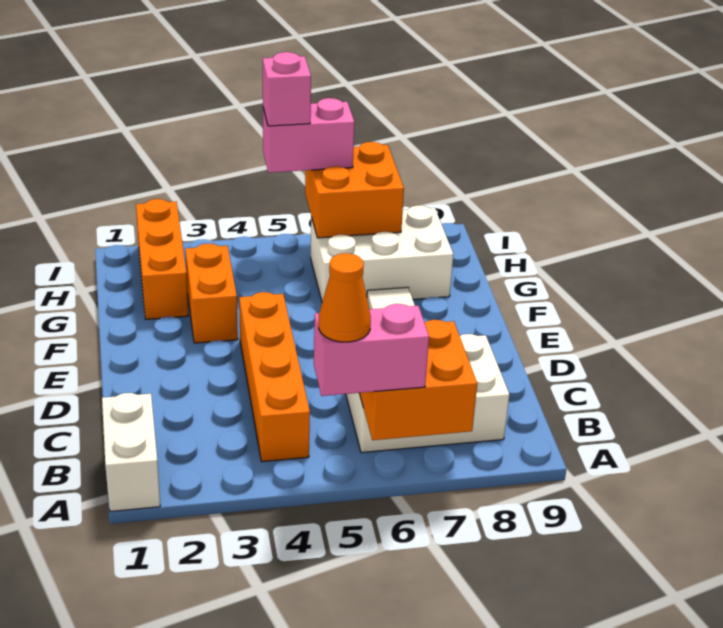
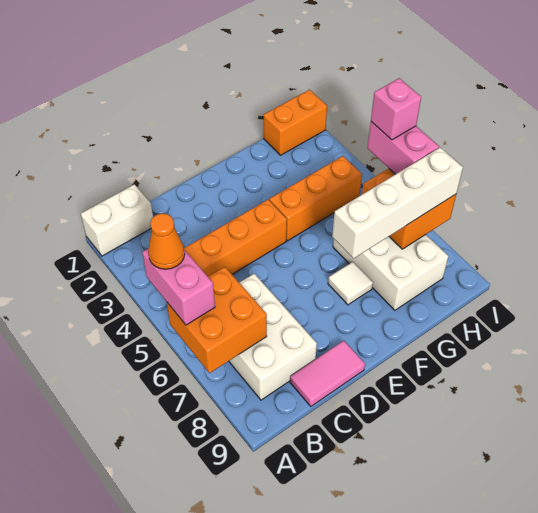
none -> pink 1x2 tile [290,341,365,406]
orange 1x2 brick [185,244,238,343] -> orange 1x2 brick moved to [264,90,327,155]
none -> white 1x4 brick [332,147,463,258]
orange 1x3 brick [136,199,188,319] -> orange 1x3 brick moved to [269,156,362,241]

